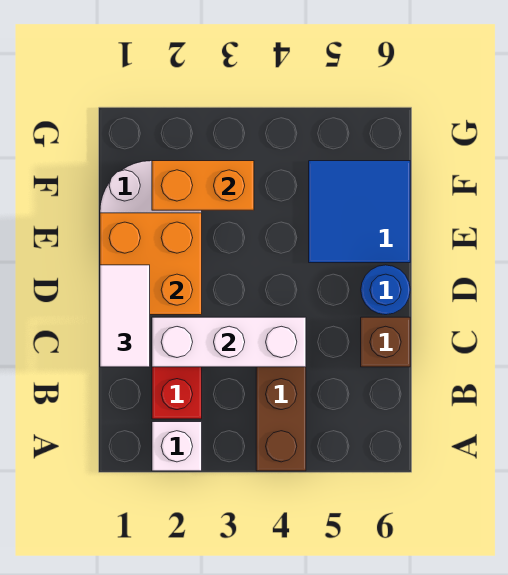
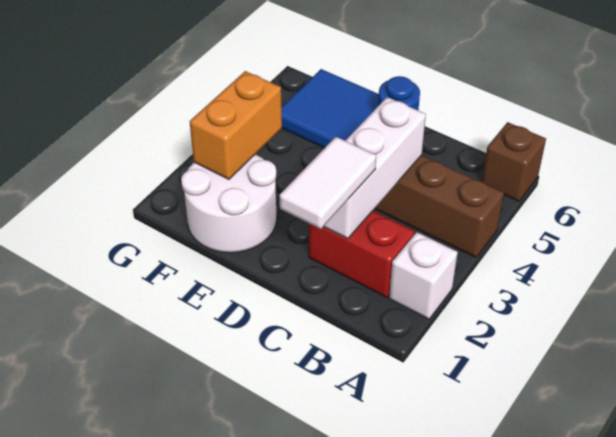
white 1x2 tile [100,265,150,367] -> white 1x2 tile turned to [280,137,376,229]
brown 1x1 brick [361,317,410,367] -> brown 1x1 brick moved to [482,122,546,201]
orange 2x2 brick [100,213,202,315] -> none

